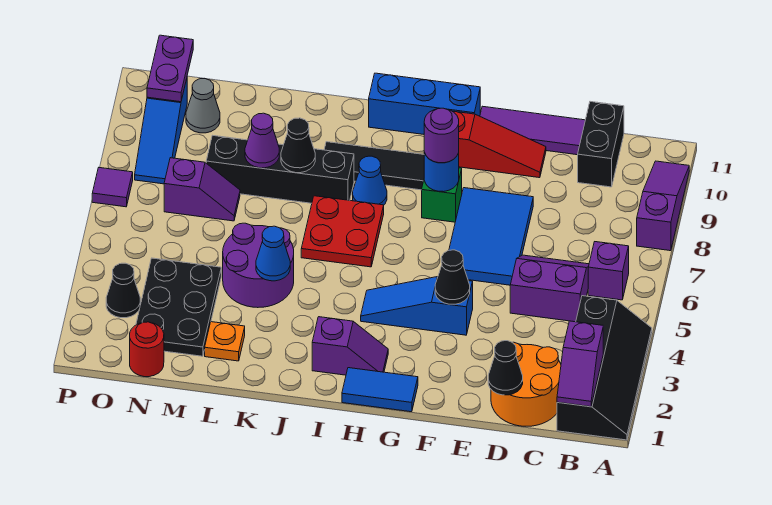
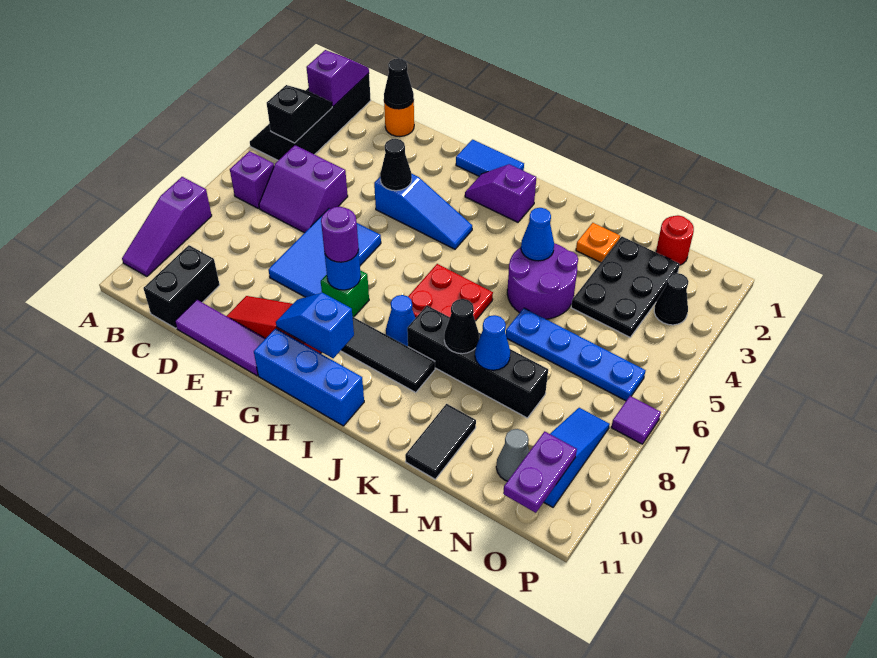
none -> black 1x2 slope [267,85,332,143]
orange 2x2 round brick [491,342,561,426] -> orange 1x1 round brick [384,100,414,136]
none -> blue 1x2 slope [276,293,354,358]
none -> blue 1x4 plate [506,308,646,401]
purple 1x1 cone [245,113,279,168] -> blue 1x1 cone [475,315,510,370]
none -> black 1x2 tile [405,404,476,479]
purple 1x2 slope [164,158,240,221] -> none

